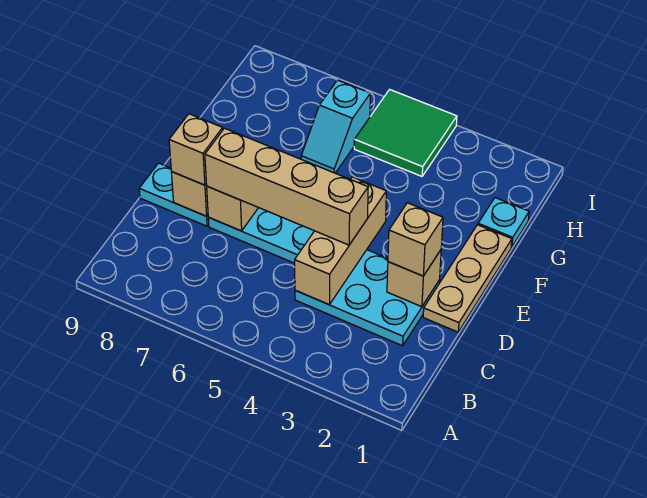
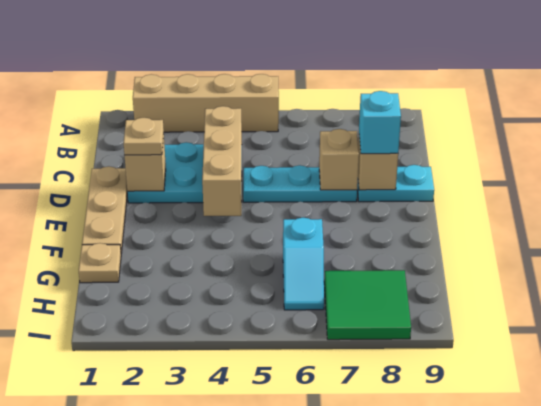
tan 1x1 brick [388,203,443,276] -> tan 1x1 plate [124,118,164,155]
tan 1x4 brick [205,128,368,245] -> tan 1x4 brick moved to [133,74,279,132]
tan 1x1 brick [169,114,223,185] -> cyan 1x1 brick [359,91,401,154]
cyan 1x1 plate [478,198,529,247] -> tan 1x1 plate [79,243,121,283]
cyan 1x2 slope [301,80,370,173] -> cyan 1x2 slope turned to [283,218,324,310]
green 2x2 tile [354,89,457,176] -> green 2x2 tile moved to [324,270,411,340]

